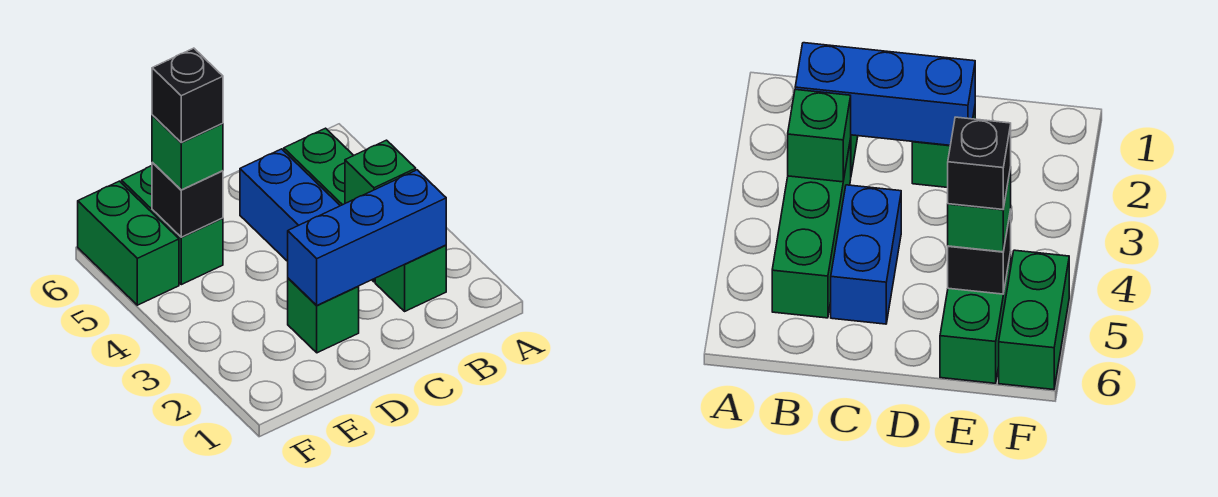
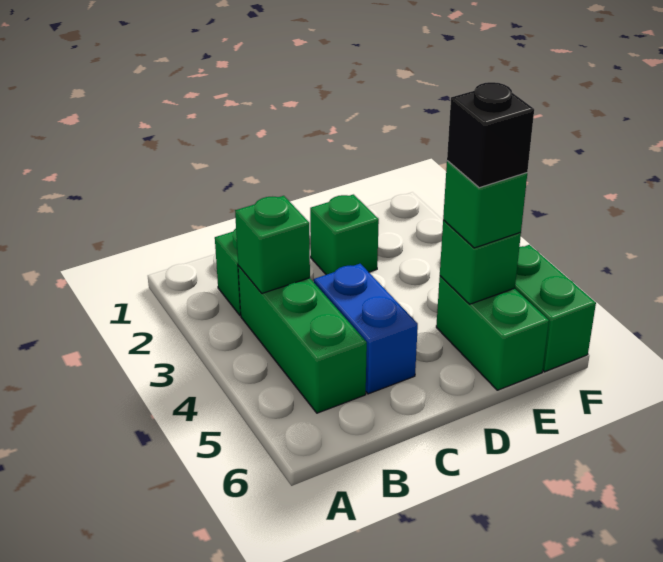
blue 1x3 brick [288,170,446,305] -> none
black 1x1 brick [152,163,223,237] -> green 1x1 brick [440,220,521,304]

